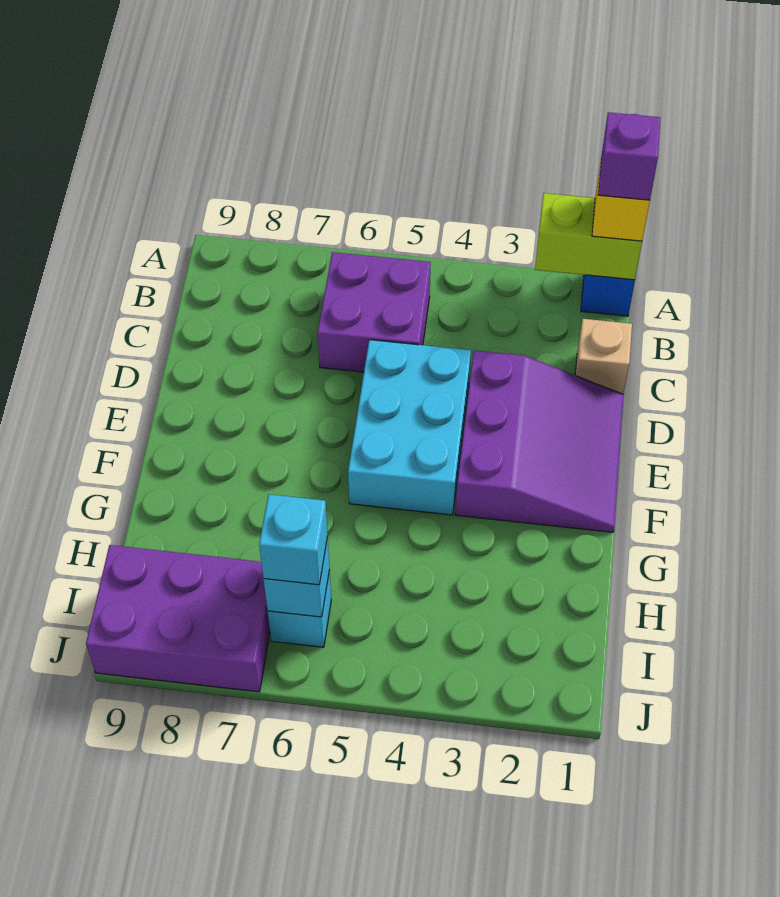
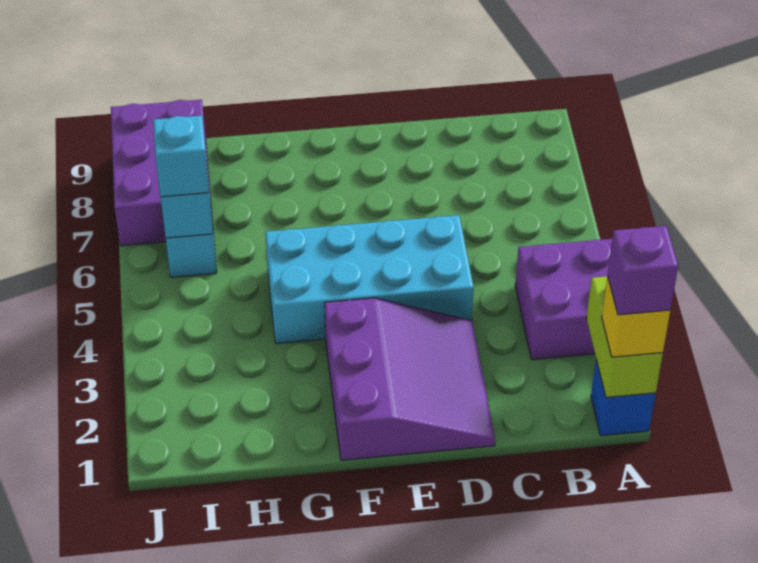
purple 2x2 brick [318,252,431,372] -> purple 2x2 brick moved to [515,239,612,360]
tan 1x1 brick [575,319,632,394] -> none
purple 3x3 slope [455,350,624,532] -> purple 3x3 slope turned to [324,298,495,460]
cyan 2x3 brick [348,340,471,515] -> cyan 2x4 brick [265,215,474,344]

